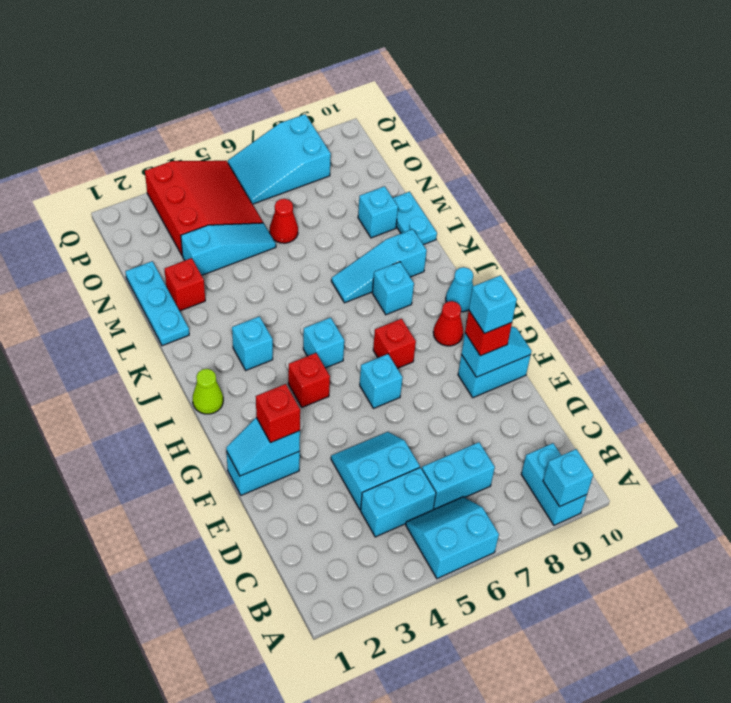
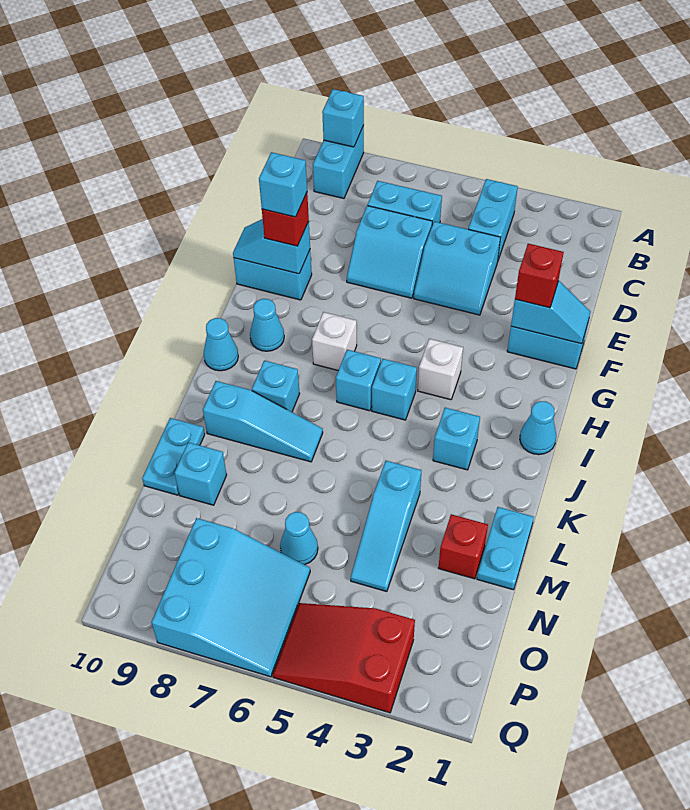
cyan 2x2 slope [406,497,499,579] -> cyan 2x2 slope moved to [347,206,432,298]
cyan 1x2 brick [361,467,436,537] -> cyan 1x2 brick turned to [468,179,518,260]
cyan 1x1 brick [360,354,403,408] -> cyan 1x1 brick moved to [336,350,381,411]
red 1x1 brick [288,353,330,407] -> white 1x1 brick [418,339,463,400]
red 1x1 brick [373,319,416,368] -> white 1x1 brick [312,312,357,371]
red 1x1 cone [433,301,463,346] -> cyan 1x1 cone [250,299,284,351]
lime 1x1 cone [192,369,223,414] -> cyan 1x1 cone [520,401,556,455]
cyan 1x3 plate [125,261,189,346] -> cyan 1x2 plate [477,507,534,590]
cyan 1x3 slope [181,223,276,275] -> cyan 1x3 slope turned to [351,461,421,592]
red 1x1 cone [270,199,298,243] -> cyan 1x1 cone [280,512,318,565]
red 3x3 slope [145,161,263,256] -> red 2x3 slope [273,603,415,713]
cyan 2x3 slope [228,114,331,204] -> cyan 3x3 slope [151,518,310,677]

